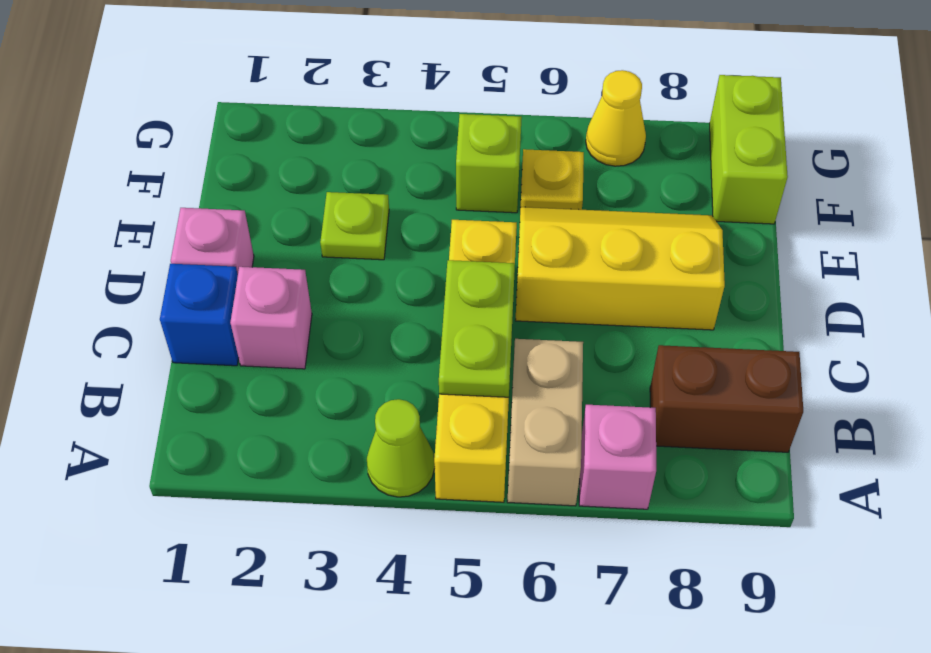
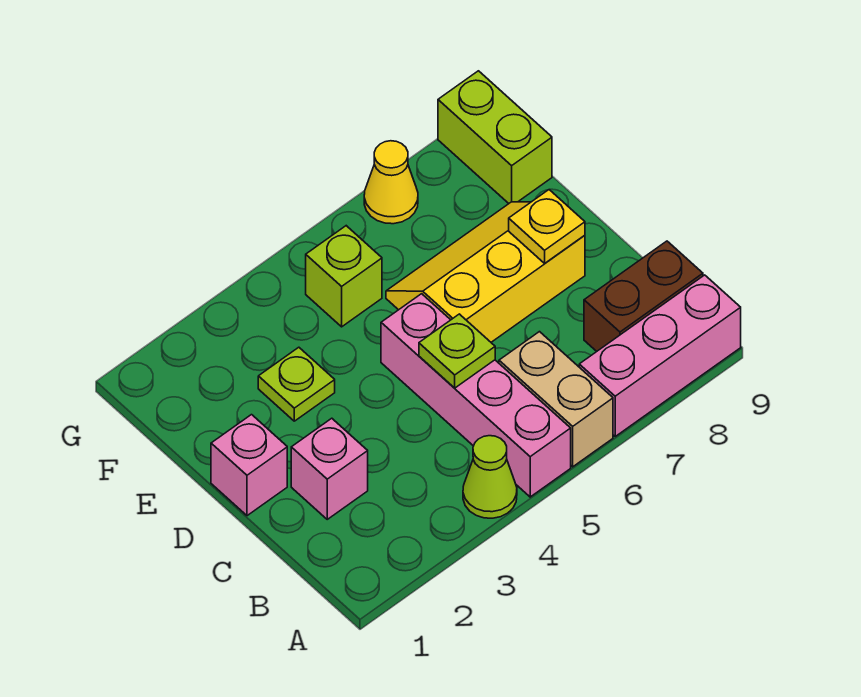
yellow 1x4 brick [434,220,517,502] -> pink 1x4 brick [381,294,571,497]
pink 1x1 brick [579,405,656,509] -> pink 1x3 brick [579,275,741,436]
lime 1x2 plate [439,260,515,397] -> lime 1x1 plate [419,314,495,388]
blue 1x1 brick [160,264,239,366] -> none
yellow 1x1 plate [521,149,584,210] -> yellow 1x1 plate moved to [509,190,585,263]

